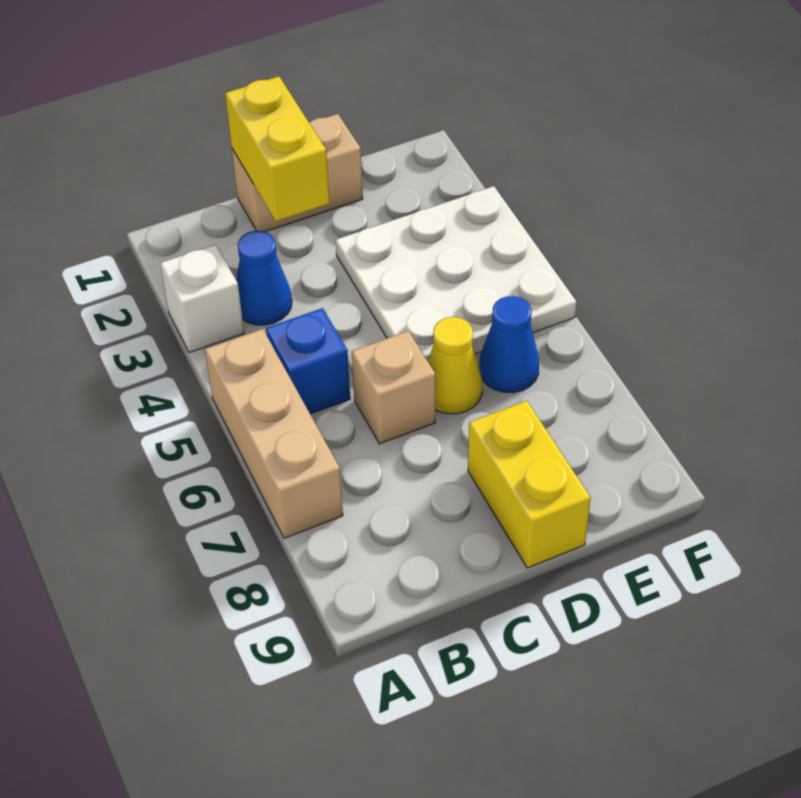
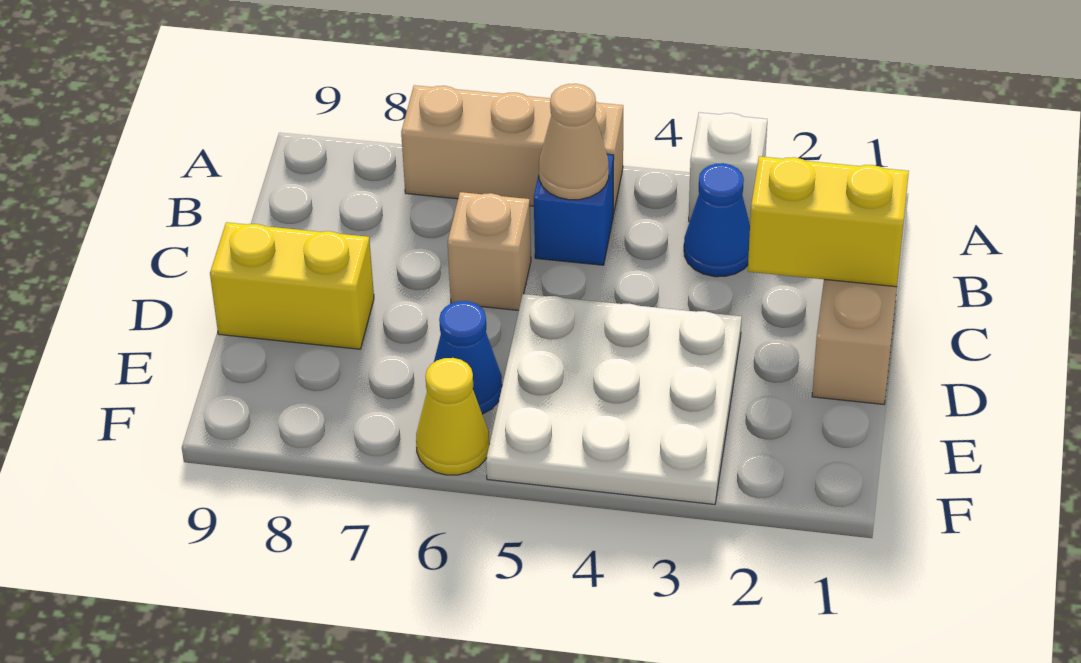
none -> tan 1x1 cone [539,84,609,200]
yellow 1x1 cone [428,317,482,414] -> yellow 1x1 cone moved to [416,358,489,475]

